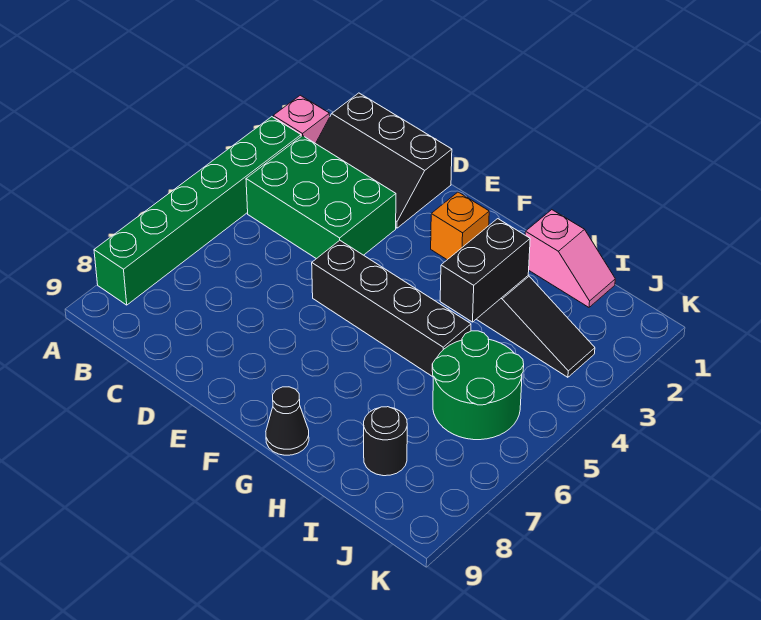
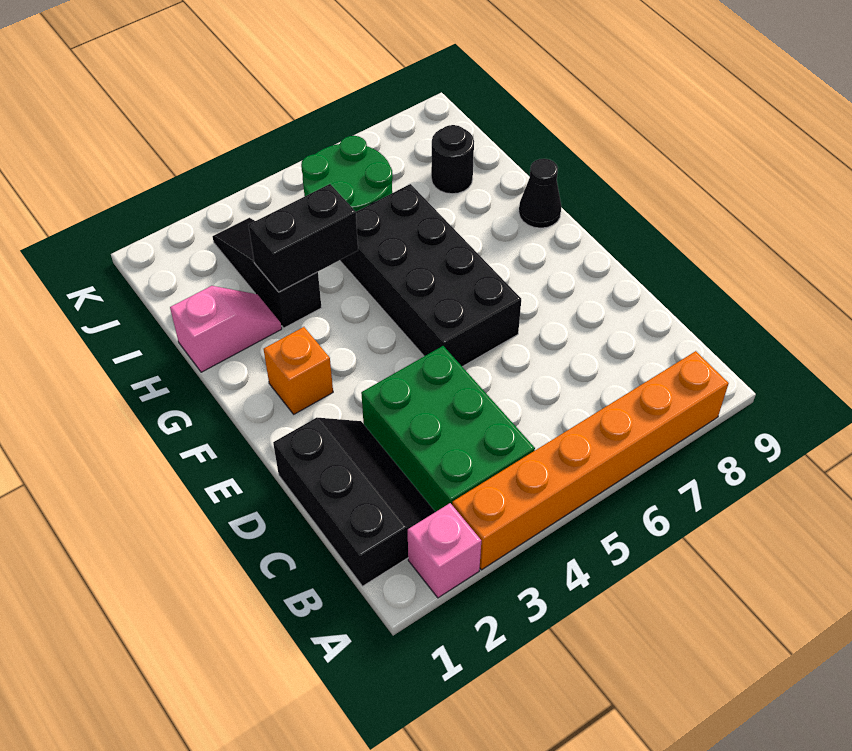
green 1x6 brick [94,117,301,305] -> orange 1x6 brick [452,351,729,570]
black 1x4 brick [312,240,471,377] -> black 2x4 brick [340,184,521,367]
pink 1x2 slope [525,210,615,307] -> pink 1x2 slope turned to [170,286,282,372]

